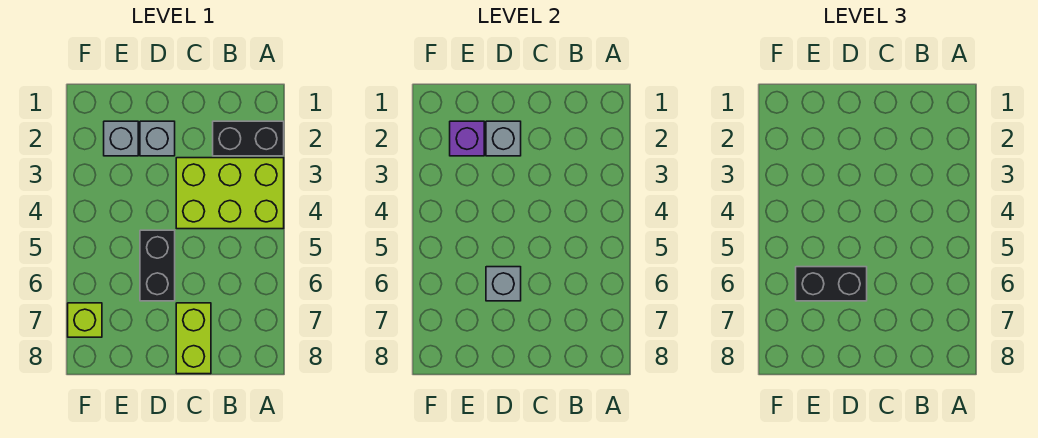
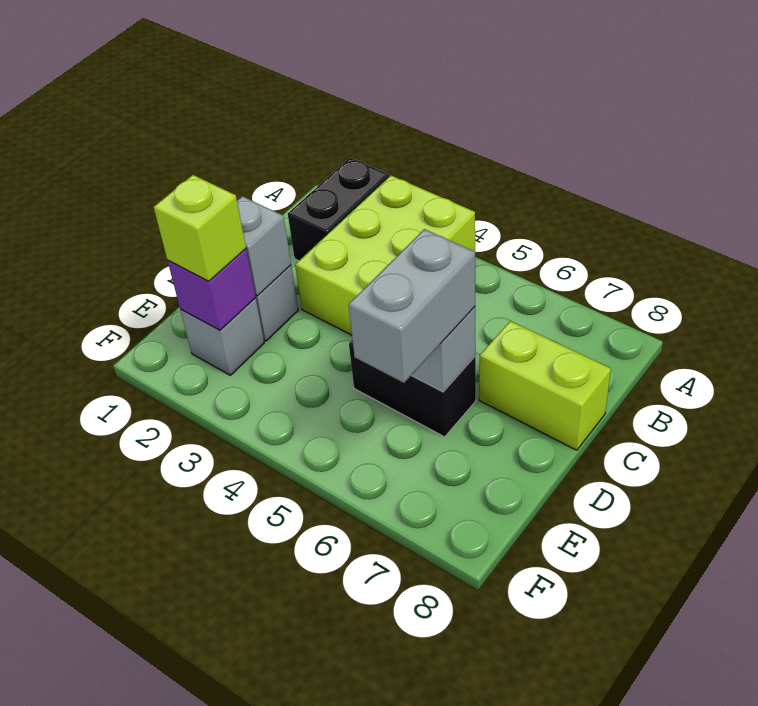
black 1x2 brick [796,267,867,301] -> grey 1x2 brick [349,229,475,383]
lime 1x1 brick [68,303,102,337] -> lime 1x1 brick moved to [154,175,246,281]

